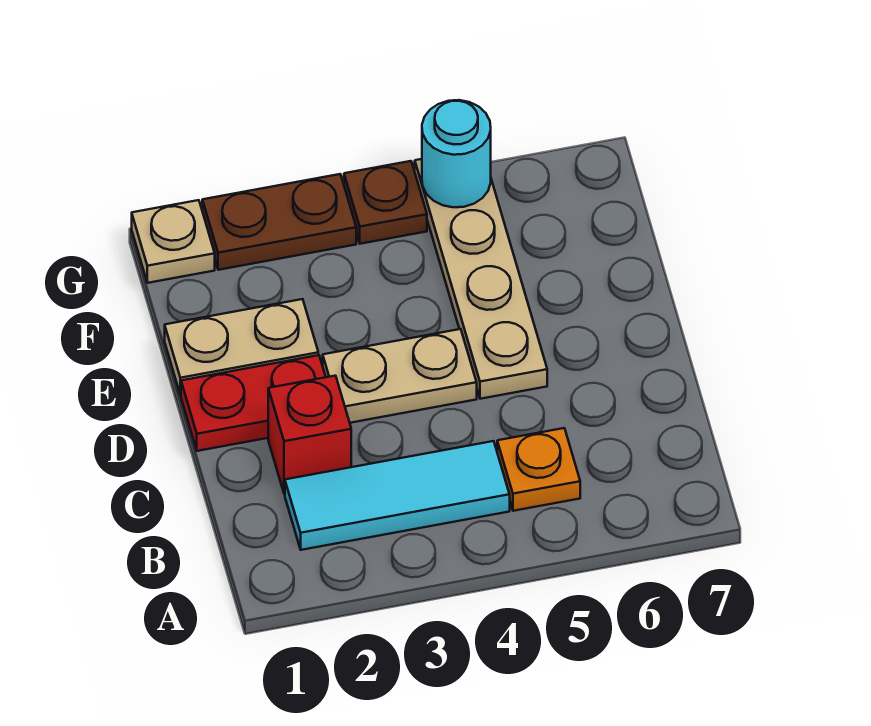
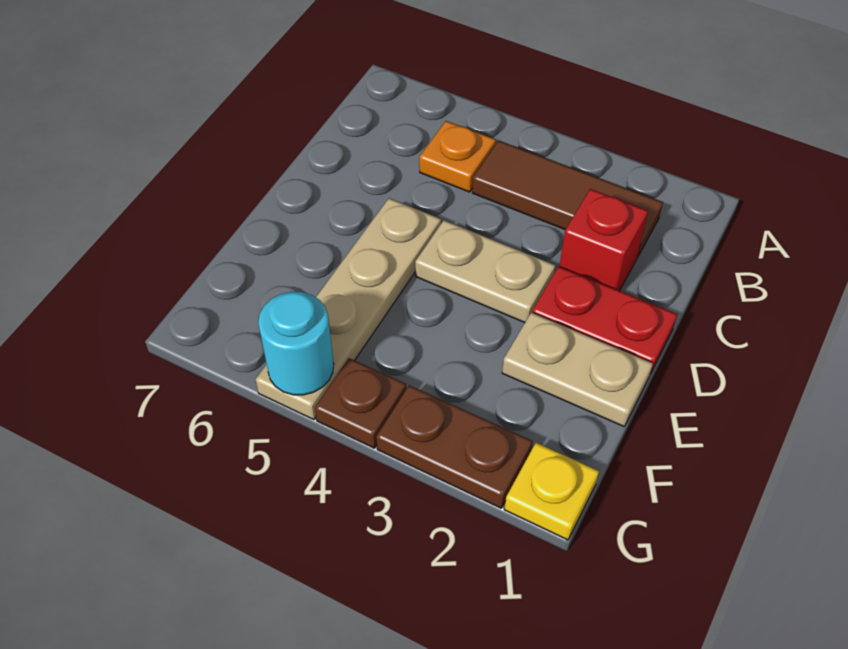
cyan 1x3 tile [285,441,510,550] -> brown 1x3 tile [472,141,663,258]
tan 1x1 plate [132,200,215,283] -> yellow 1x1 plate [504,443,599,540]

